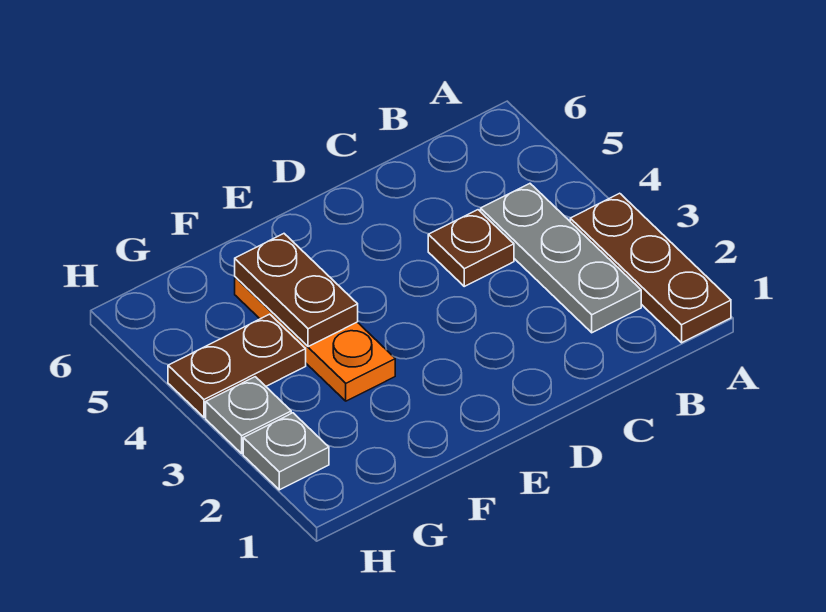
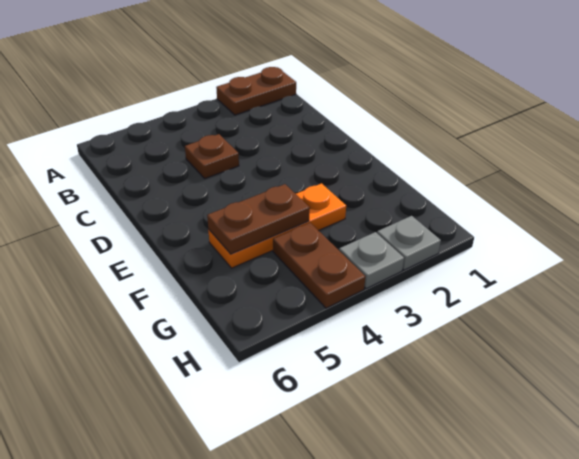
brown 1x3 plate [570,193,731,343] -> brown 1x2 plate [216,67,296,115]
grey 1x3 plate [481,184,641,333] -> none

